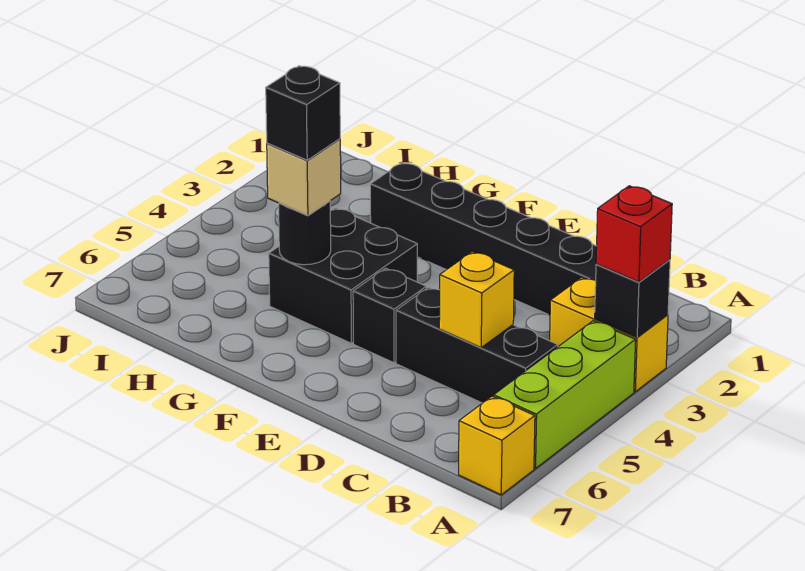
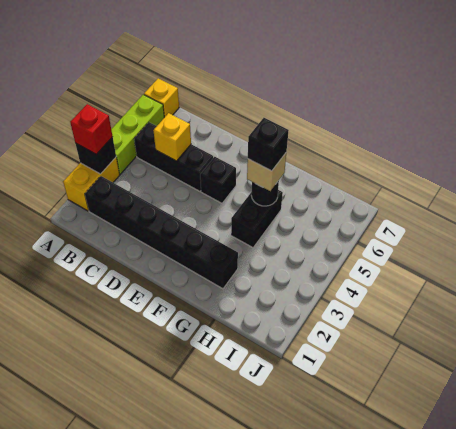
yellow 1x2 brick [550,277,668,392] -> yellow 1x2 brick turned to [63,158,120,211]
black 2x2 brick [269,208,417,343] -> black 1x2 brick [231,190,283,248]

